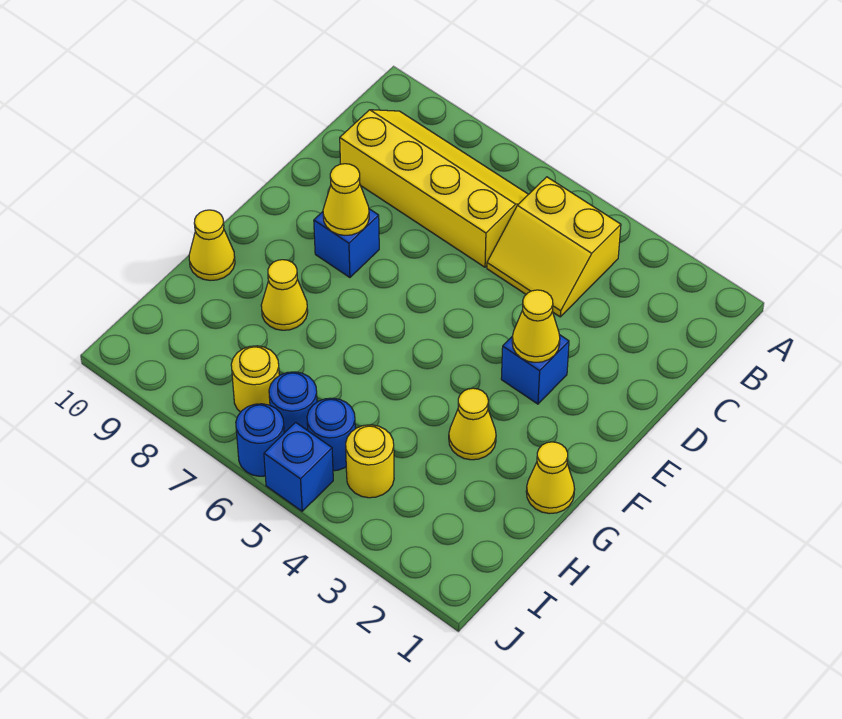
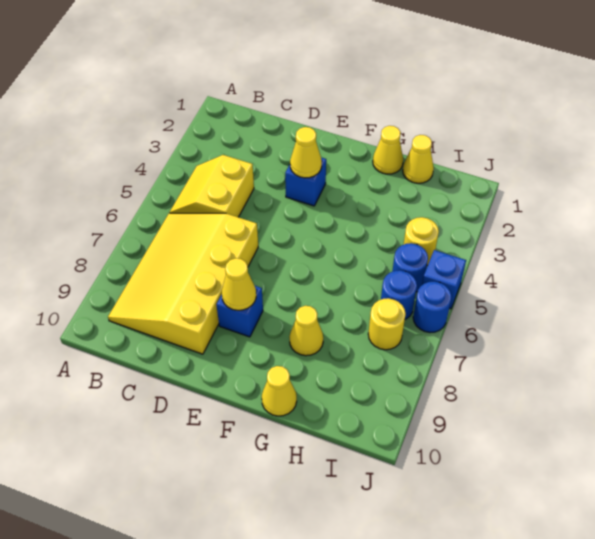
yellow 2x2 slope [487,177,621,317] -> yellow 2x2 slope turned to [169,155,254,217]
yellow 2x4 slope [340,110,529,267] -> yellow 3x4 slope [108,213,258,354]
yellow 1x1 cone [449,388,496,460] -> yellow 1x1 cone moved to [403,135,434,183]

